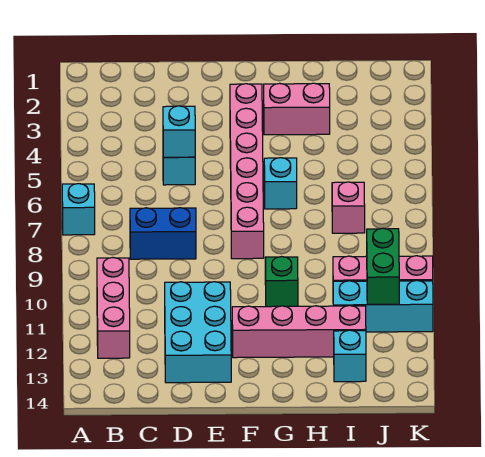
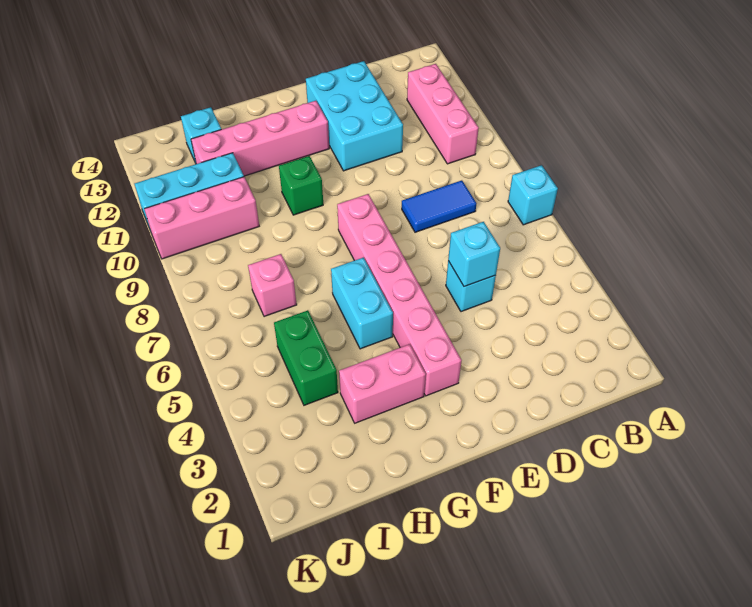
blue 1x2 brick [130,208,196,259] -> blue 1x2 tile [402,180,477,232]
cyan 1x1 brick [264,158,297,209] -> cyan 1x2 brick [331,258,393,349]
green 1x2 brick [367,228,399,304] -> green 1x2 brick moved to [274,310,338,405]

